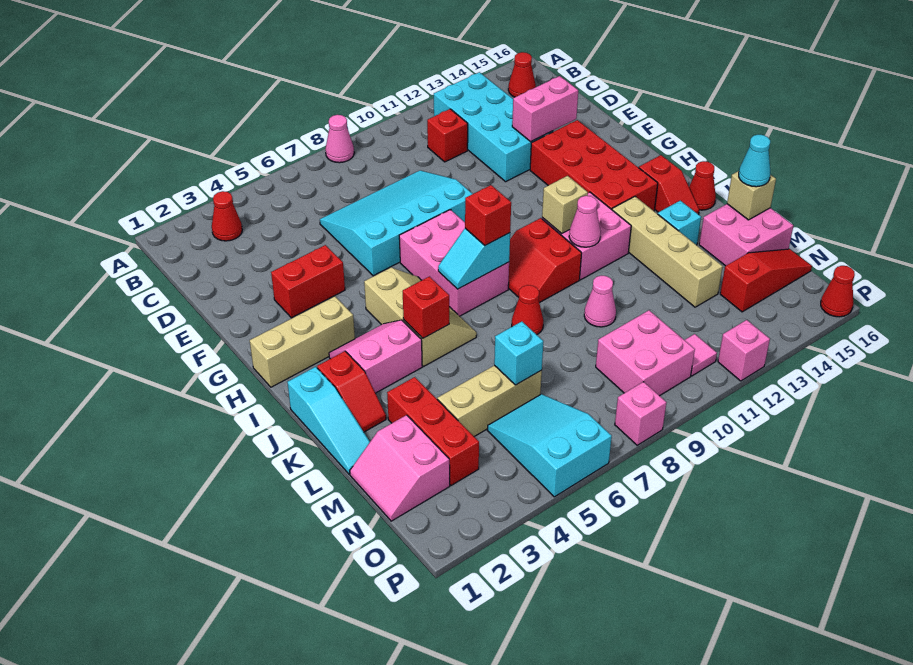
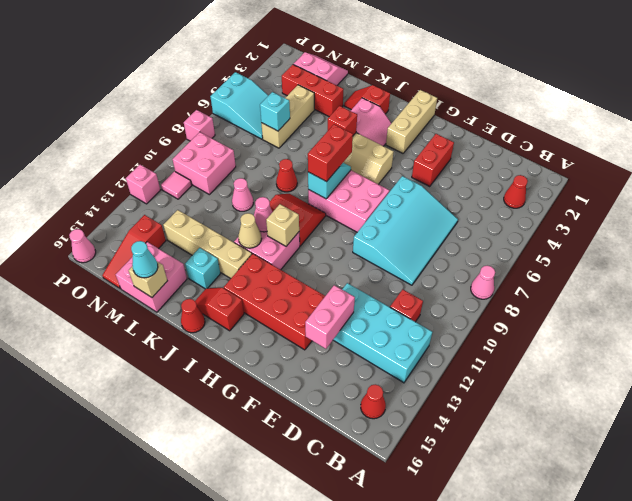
red 1x1 brick [465,185,511,245] -> red 1x2 brick [308,124,353,182]
cyan 1x3 slope [287,367,370,474] -> none
none -> tan 1x1 cone [238,213,261,248]
red 1x1 cone [821,266,855,317] -> pink 1x1 cone [69,229,96,263]

